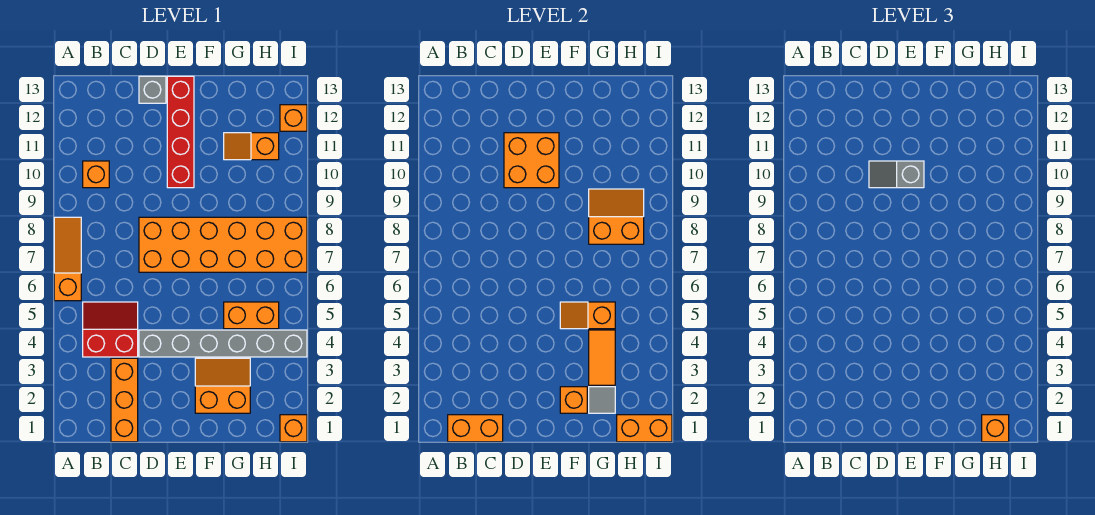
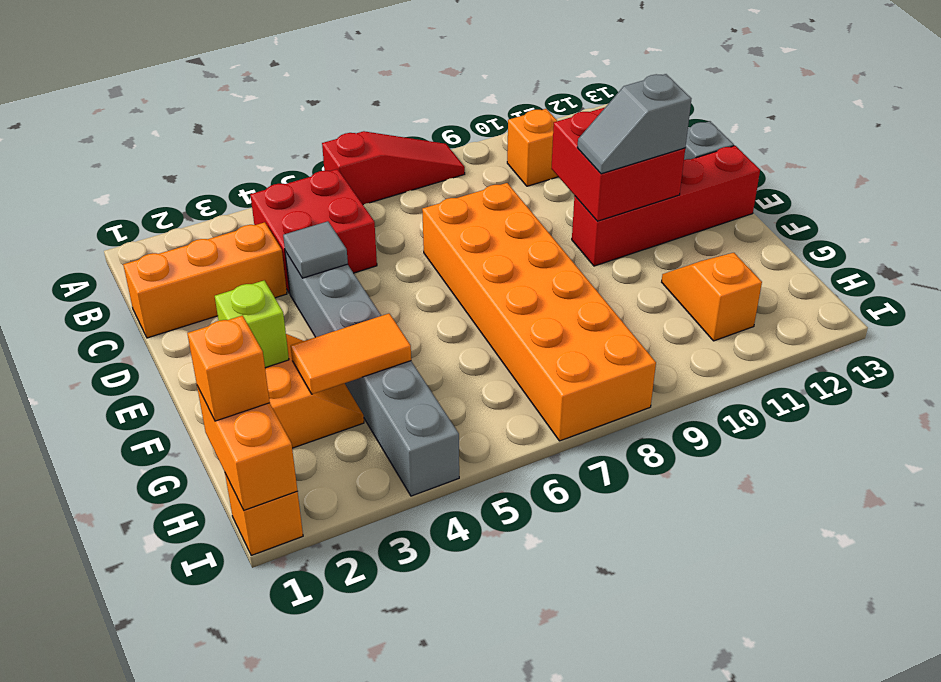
orange 1x3 slope [54,217,81,301] -> red 1x3 slope [322,131,465,205]
orange 1x2 brick [448,415,503,442] -> none
red 2x2 slope [83,302,138,357] -> red 2x2 brick [250,169,377,293]
orange 2x2 brick [504,133,559,188] -> red 2x2 brick [551,108,685,221]
grey 1x2 slope [869,161,924,188] -> grey 1x2 slope turned to [577,74,691,174]
orange 1x1 brick [560,387,587,413] -> lime 1x1 brick [215,280,289,368]
orange 1x2 slope [560,302,615,329] -> none
grey 1x1 tile [589,387,615,413] -> grey 1x1 tile moved to [283,221,348,278]
orange 1x2 brick [224,302,279,329] -> none
orange 2x2 slope [589,189,644,244] -> none
orange 1x1 brick [280,105,307,131] -> none

